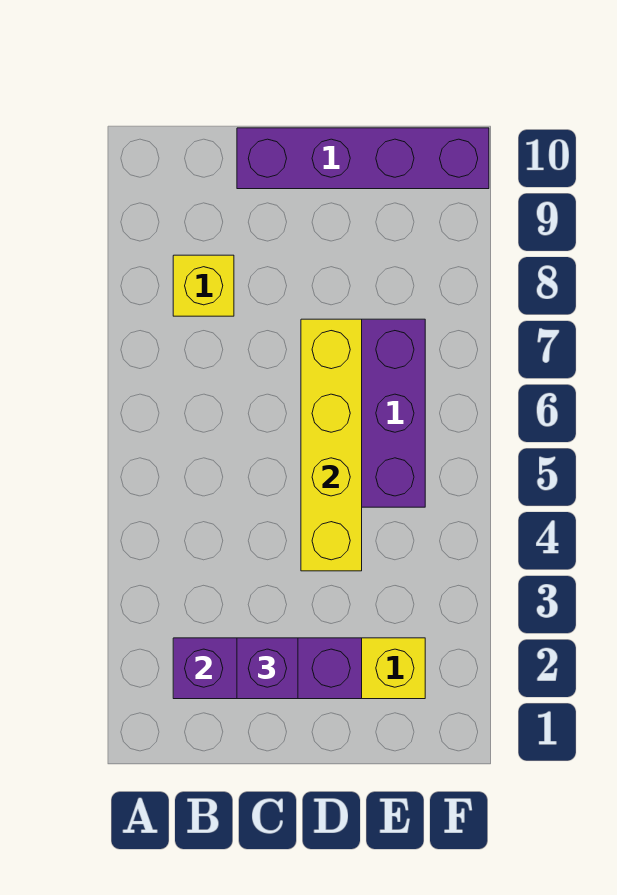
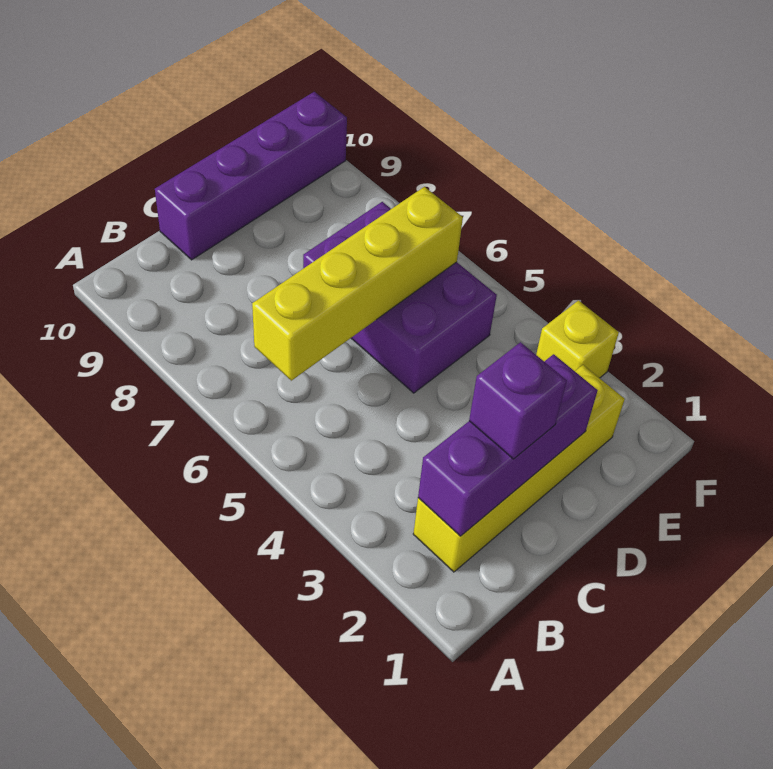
yellow 1x1 brick [173,255,234,316] -> yellow 1x1 brick moved to [536,300,619,378]
yellow 1x4 brick [301,319,362,571] -> yellow 1x4 brick turned to [252,187,463,381]

